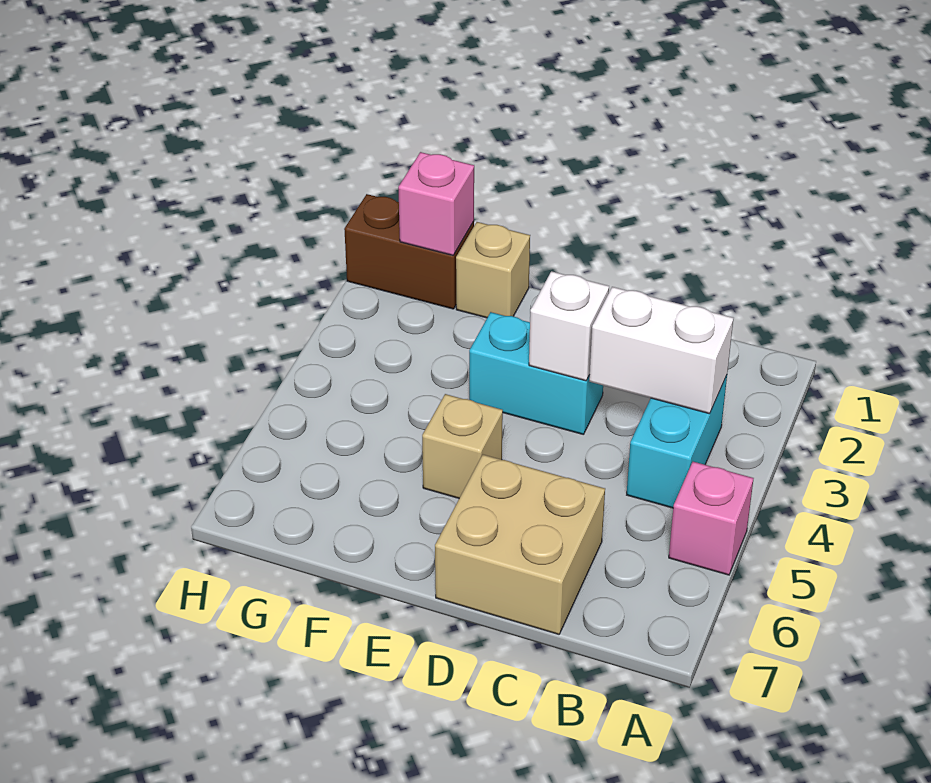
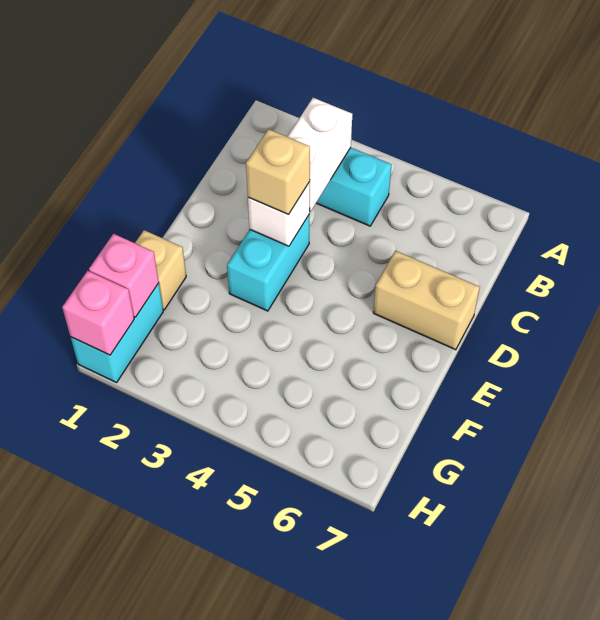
pink 1x1 brick [669,462,754,575] -> pink 1x1 brick moved to [62,271,134,355]
tan 2x2 brick [435,455,605,634] -> tan 1x2 brick [373,251,480,350]
tan 1x1 brick [422,394,503,498] -> tan 1x1 brick moved to [246,129,310,215]
brown 1x2 brick [344,194,474,309] -> cyan 1x2 brick [71,283,163,382]

